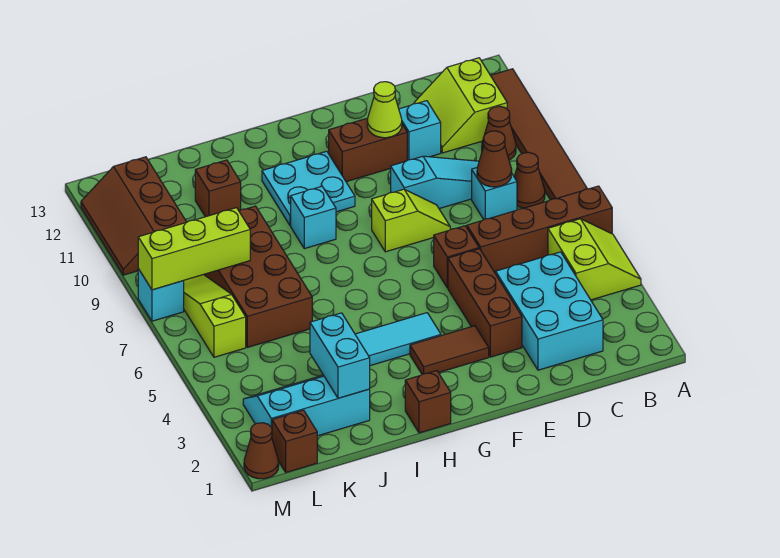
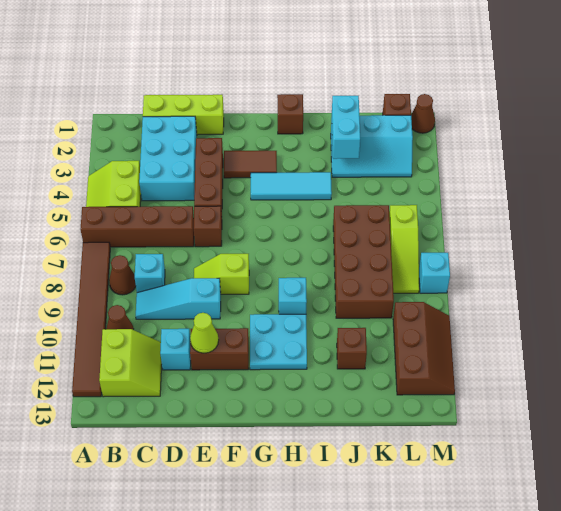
brown 1x1 cone [477,131,512,187] -> none
lime 1x3 brick [138,208,250,290] -> lime 1x3 brick moved to [143,95,224,134]

